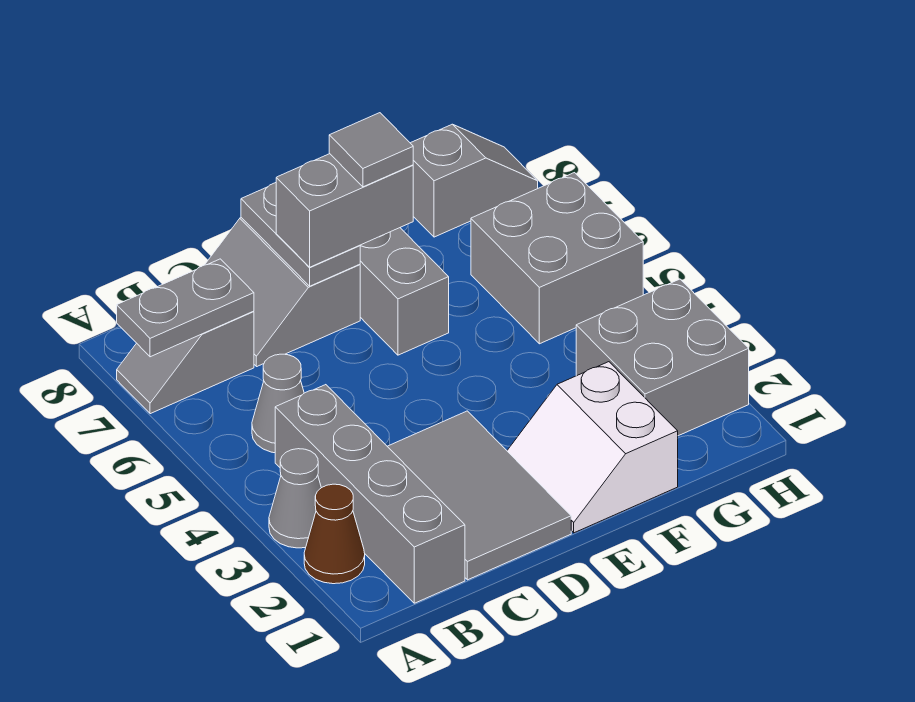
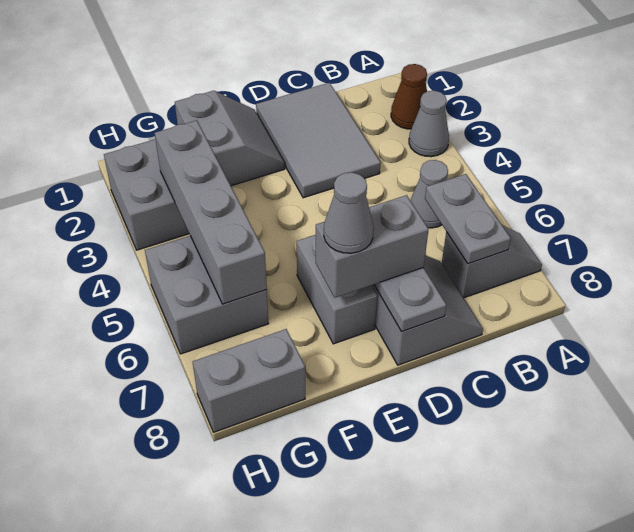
grey 1x2 plate [117,259,254,357] -> grey 1x2 plate turned to [425,174,511,264]
grey 1x4 brick [275,385,465,603] -> grey 1x4 brick moved to [155,120,267,304]
white 2x2 slope [507,362,678,533] -> grey 2x2 slope [175,91,285,186]
grey 1x1 tile [329,113,413,187] -> grey 1x1 cone [324,172,374,253]
grey 1x2 slope [411,124,538,237] -> grey 1x2 brick [193,329,305,432]

